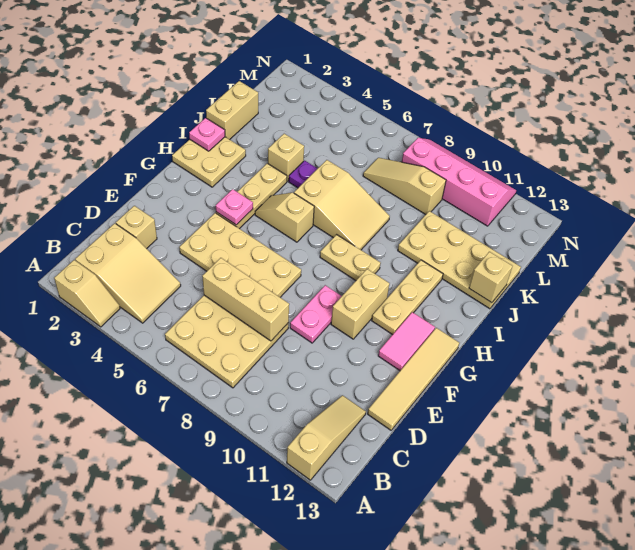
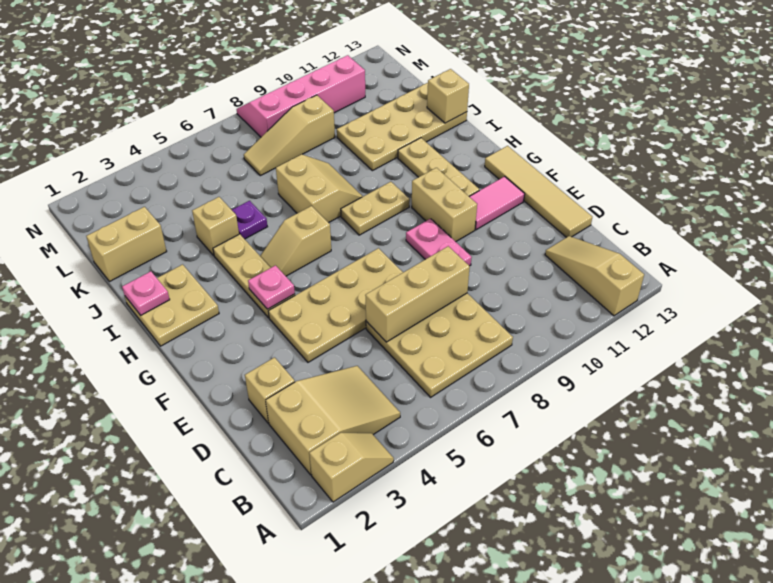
pink 1x2 tile [378,312,435,370] -> pink 1x2 tile turned to [469,177,525,230]
tan 2x3 slope [294,160,390,250] -> tan 2x2 slope [276,154,363,223]
tan 1x2 brick [206,81,258,140] -> tan 1x2 brick turned to [86,207,167,282]

